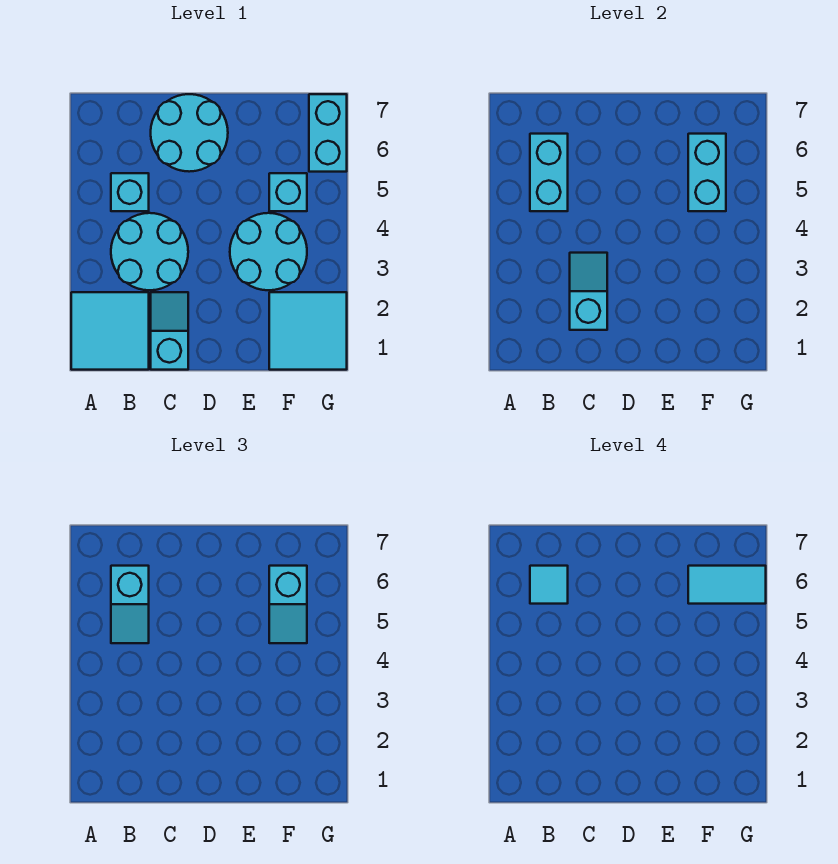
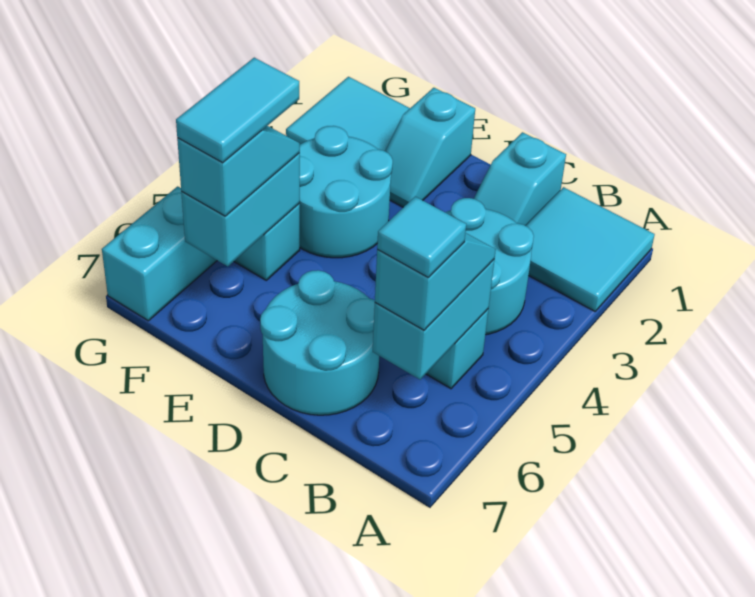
cyan 1x2 slope [570,253,607,330] -> cyan 1x2 slope moved to [385,88,475,207]
cyan 1x2 tile [688,566,766,604] -> cyan 1x2 tile turned to [176,58,299,163]

